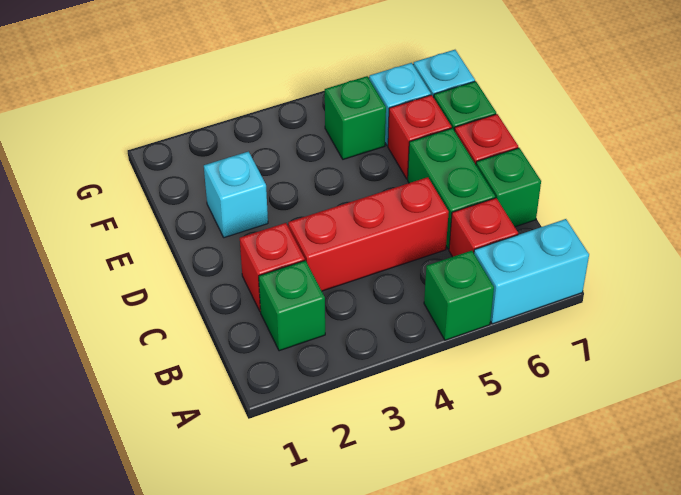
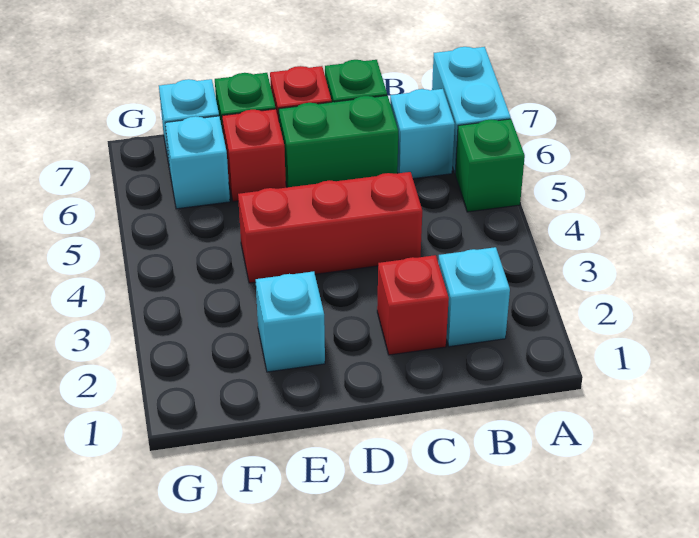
green 1x1 brick [259,261,325,351] -> cyan 1x1 brick [438,247,510,347]
red 1x1 brick [449,198,518,257] -> cyan 1x1 brick [390,89,455,179]
red 1x3 brick [288,177,449,291] -> red 1x3 brick turned to [238,172,422,283]
green 1x1 brick [325,76,386,159] -> none

